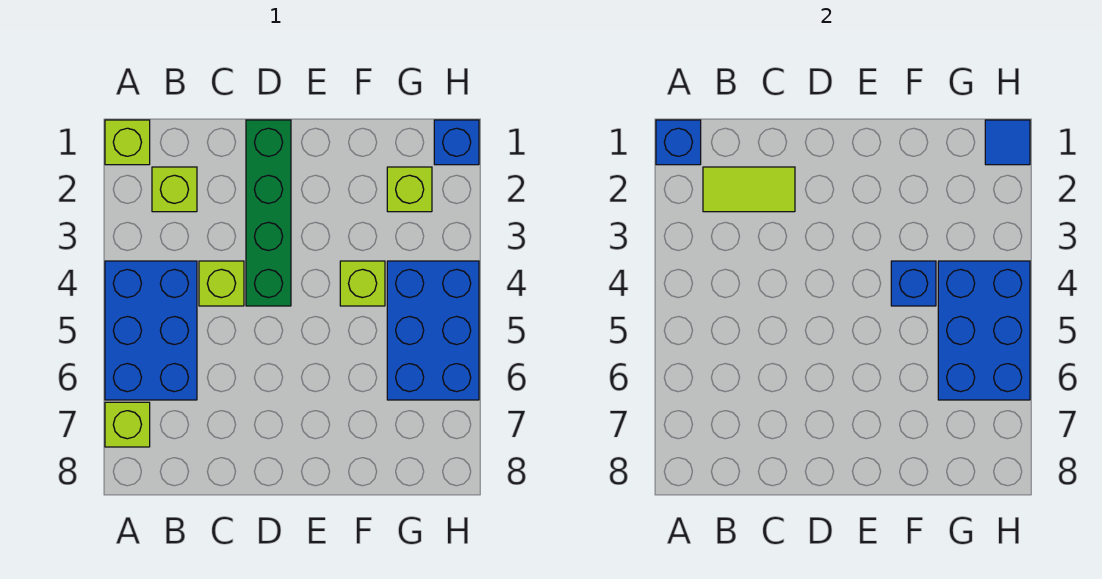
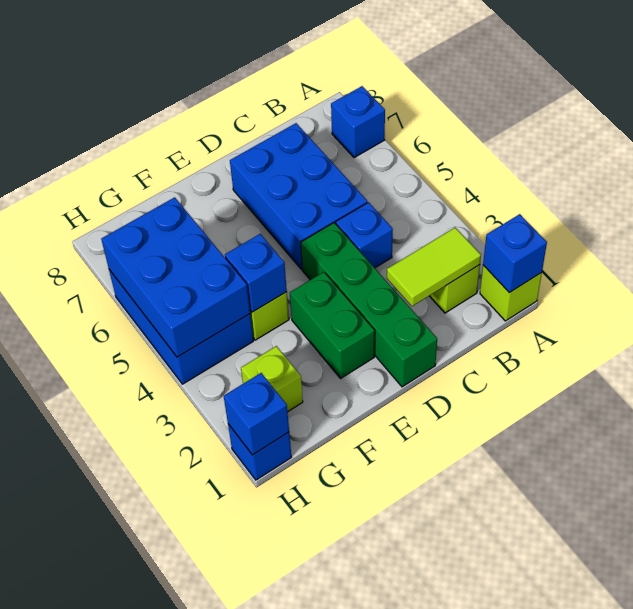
blue 2x3 brick [105,261,197,400] -> blue 2x3 brick moved to [230,123,367,269]
lime 1x1 brick [105,402,150,447] -> blue 1x1 brick [331,86,385,158]
lime 1x1 brick [199,261,244,306] -> blue 1x1 brick [336,202,393,268]
none -> green 1x2 brick [290,272,374,378]
blue 1x1 tile [985,120,1030,165] -> blue 1x1 brick [224,373,289,455]

